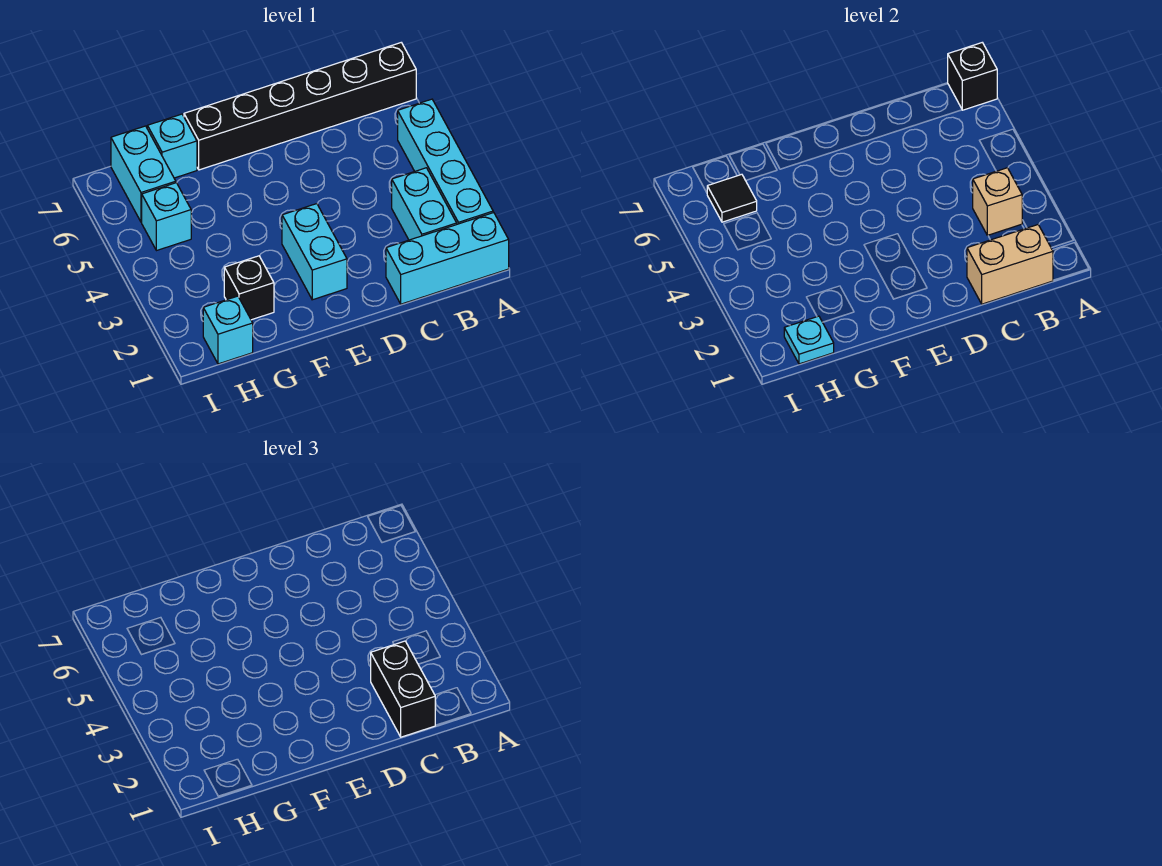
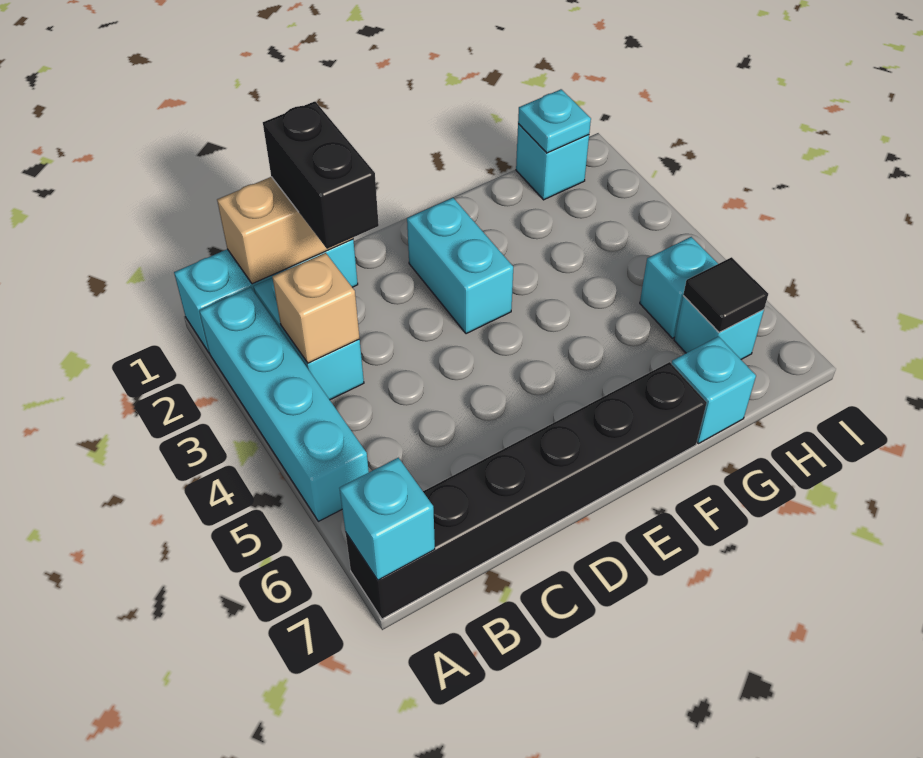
black 1x1 brick [948,43,997,110] -> cyan 1x1 brick [339,458,435,580]
black 1x1 brick [224,256,274,320] -> none
cyan 1x2 brick [111,126,176,222] -> cyan 1x1 brick [674,296,764,359]

